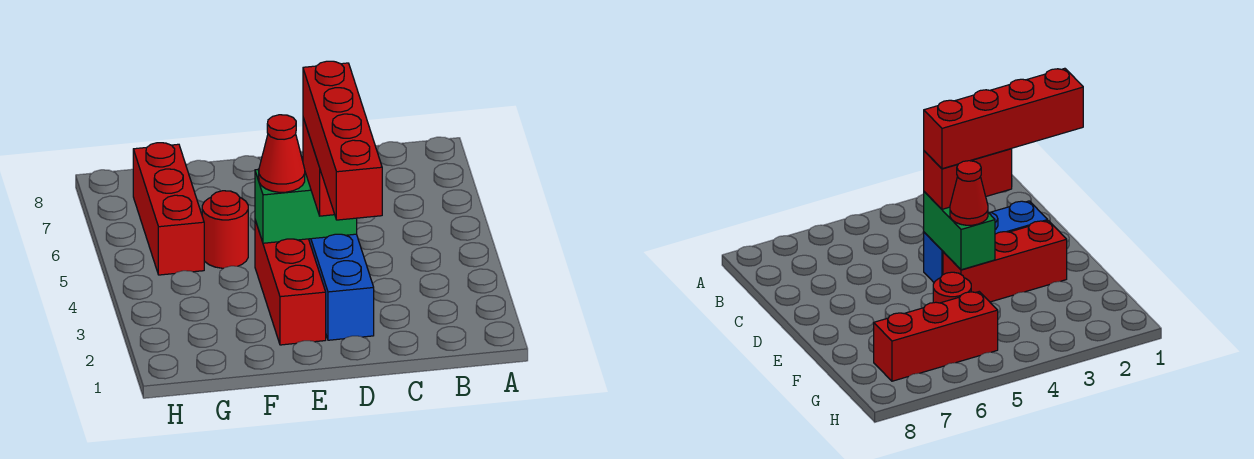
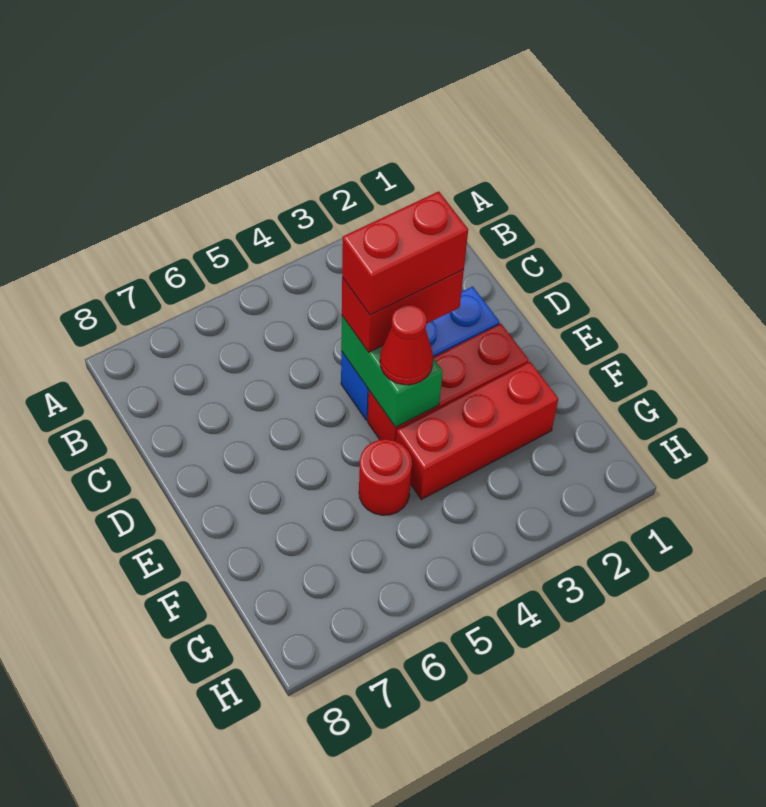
red 1x4 brick [303,61,382,220] -> red 1x2 brick [342,191,468,315]
red 1x3 brick [133,143,204,275] -> red 1x3 brick moved to [396,362,558,499]

